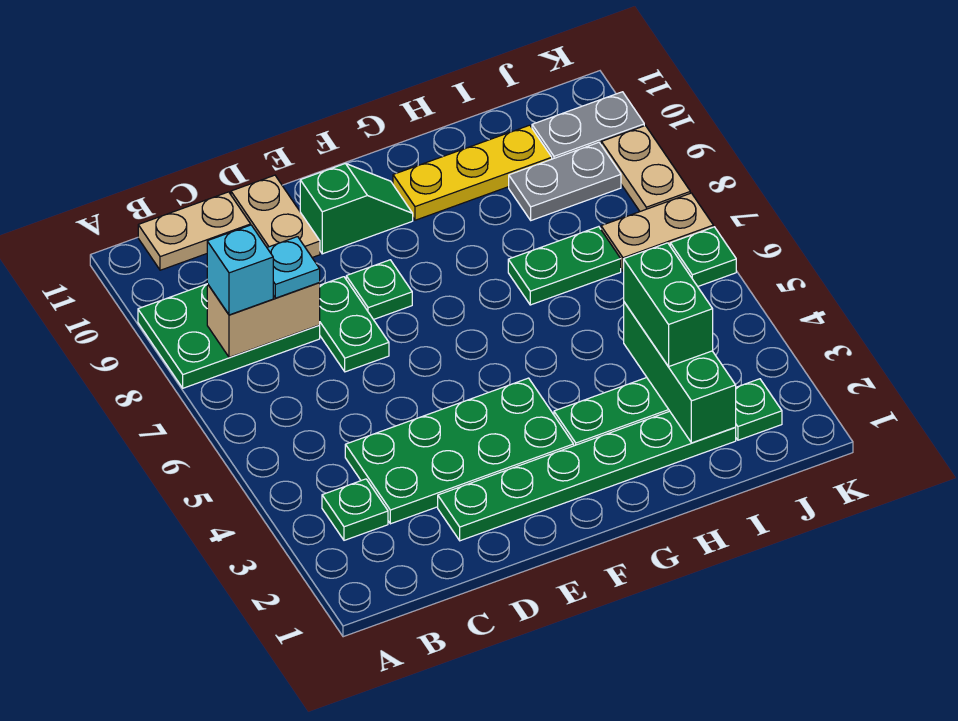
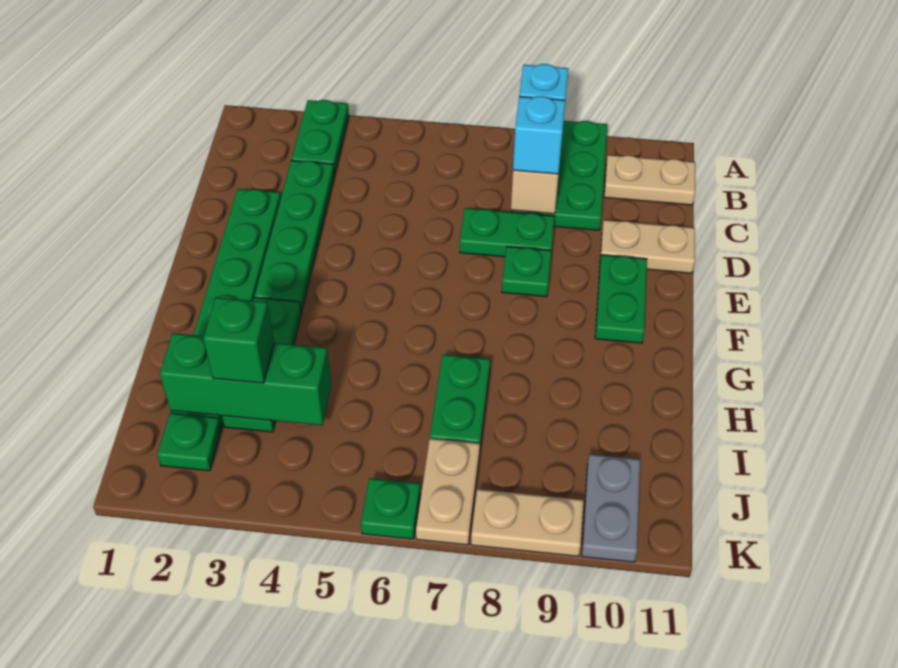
green 1x1 plate [322,479,388,540] -> green 1x2 plate [292,100,349,175]
tan 1x2 plate [138,192,251,270] -> tan 1x2 plate turned to [604,155,695,205]
green 2x4 plate [345,378,574,524] -> green 1x4 plate [255,160,334,312]
cyan 1x1 plate [267,237,320,298] -> cyan 1x1 brick [513,96,565,174]
green 1x2 slope [300,163,413,254] -> green 1x2 plate [595,255,647,343]
yellow 1x3 plate [393,125,552,220] -> none
green 1x2 brick [624,243,713,367] -> green 1x1 brick [203,297,274,383]
grey 1x2 plate [509,142,621,220] -> none

